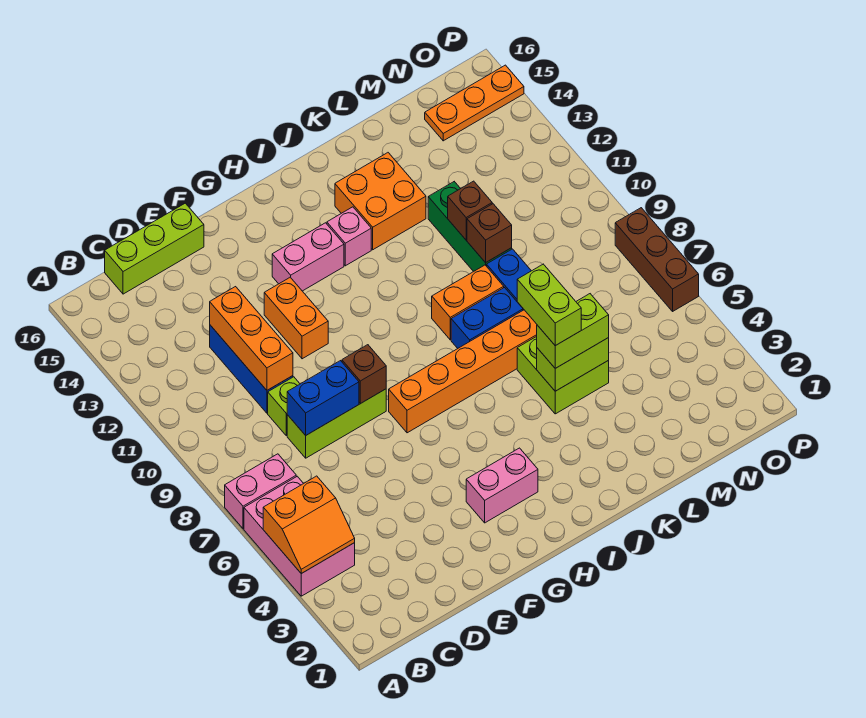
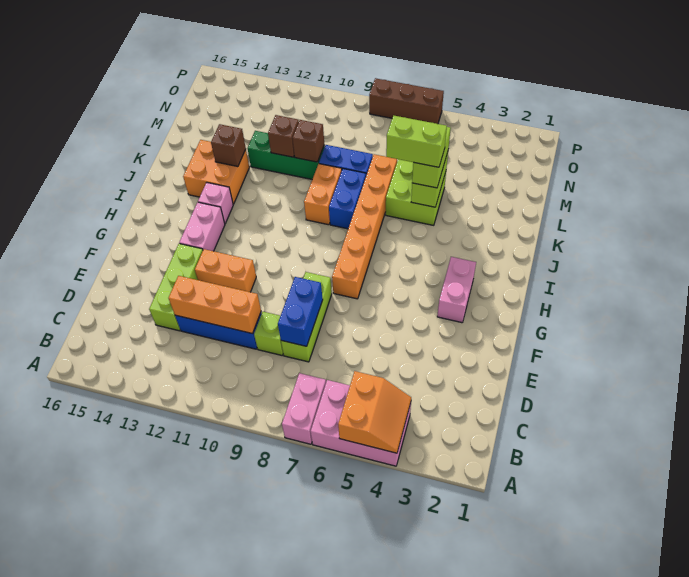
lime 1x3 brick [105,203,204,294] -> lime 1x3 brick moved to [149,244,203,331]
brown 1x1 brick [342,345,386,403] -> brown 1x1 brick moved to [211,124,246,167]
orange 1x3 plate [425,65,524,141] -> none

